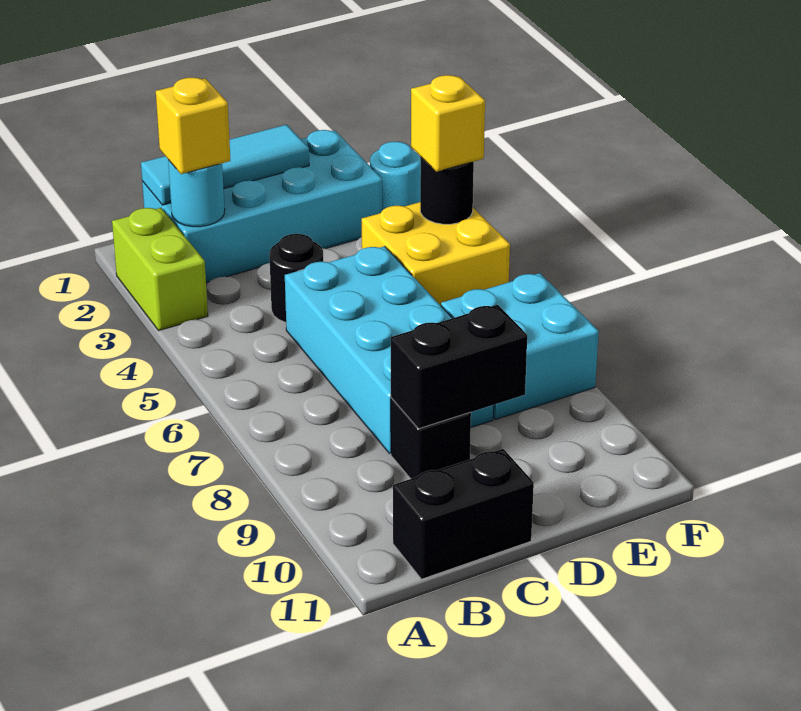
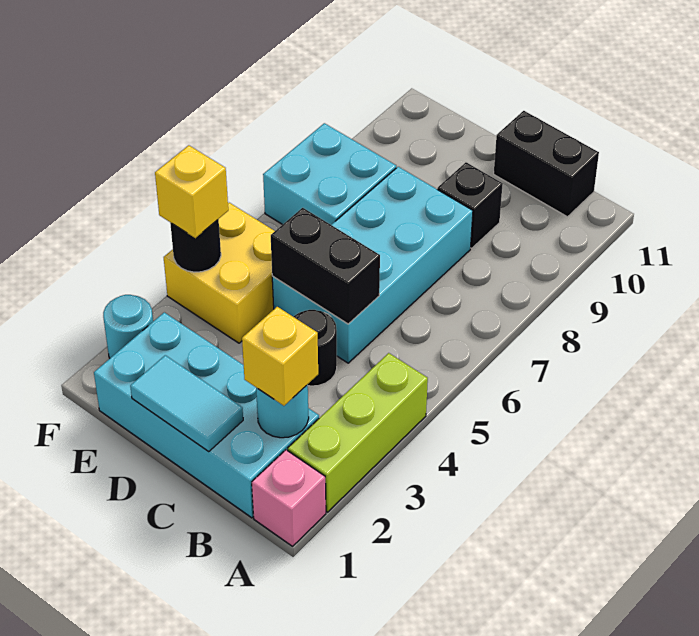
none -> pink 1x1 brick [252,450,326,546]
lime 1x2 brick [112,208,208,331] -> lime 1x3 brick [288,353,428,512]
cyan 1x3 tile [141,125,309,205] -> cyan 1x2 tile [130,355,243,452]
black 1x2 brick [391,305,527,429] -> black 1x2 brick moved to [271,208,380,324]

